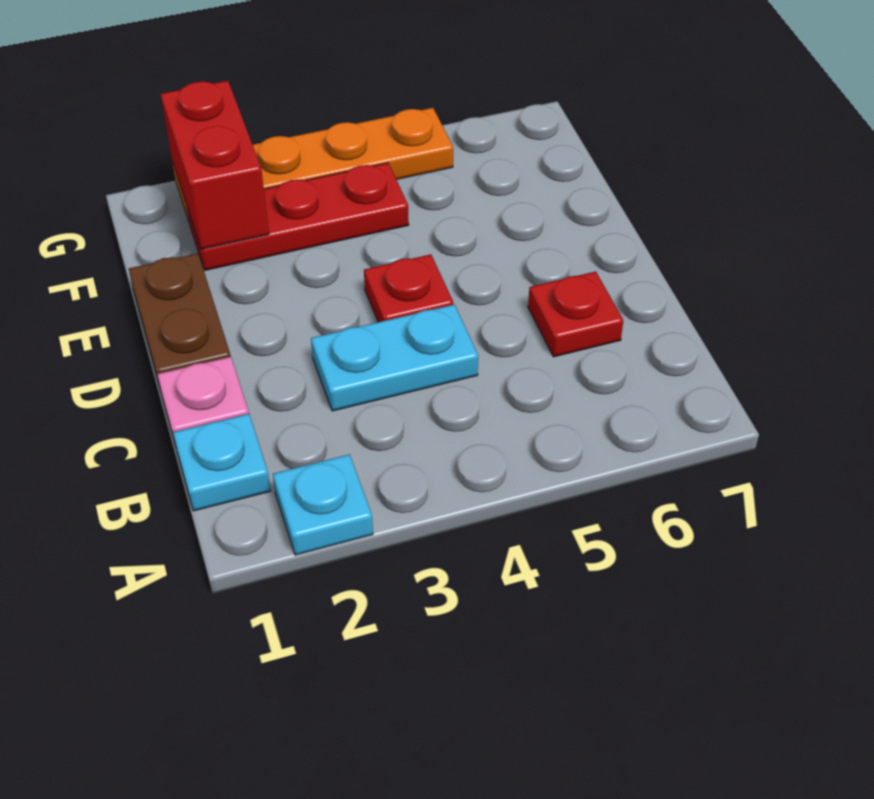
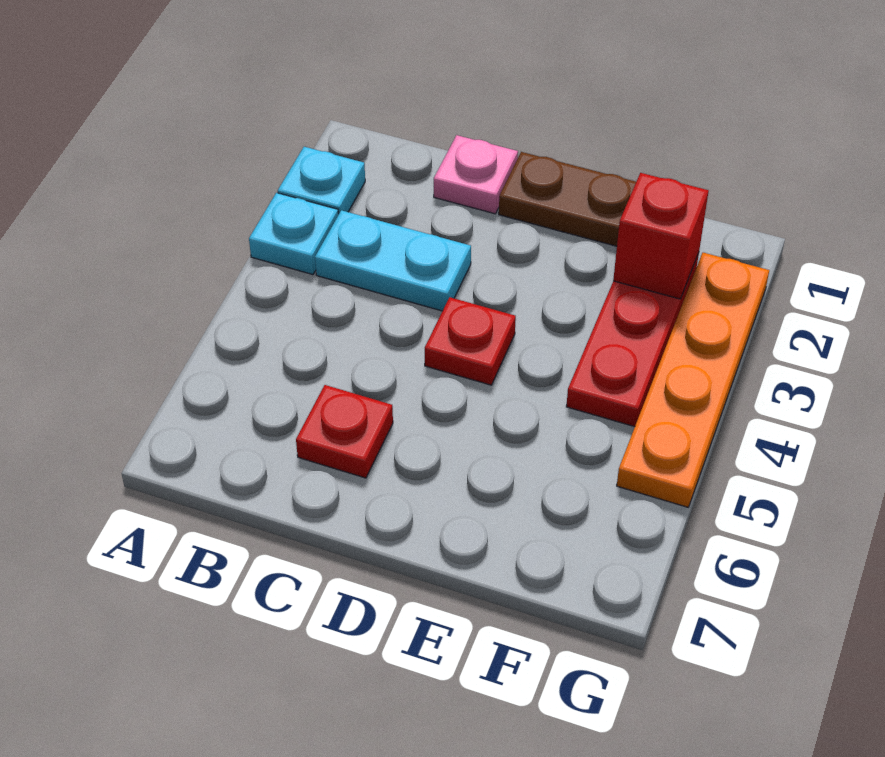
cyan 1x1 plate [173,414,270,511] -> cyan 1x1 plate moved to [249,193,338,275]
cyan 1x2 plate [311,305,478,411] -> cyan 1x2 plate turned to [315,210,471,311]
red 1x2 brick [161,81,269,249] -> red 1x1 brick [613,173,709,299]

